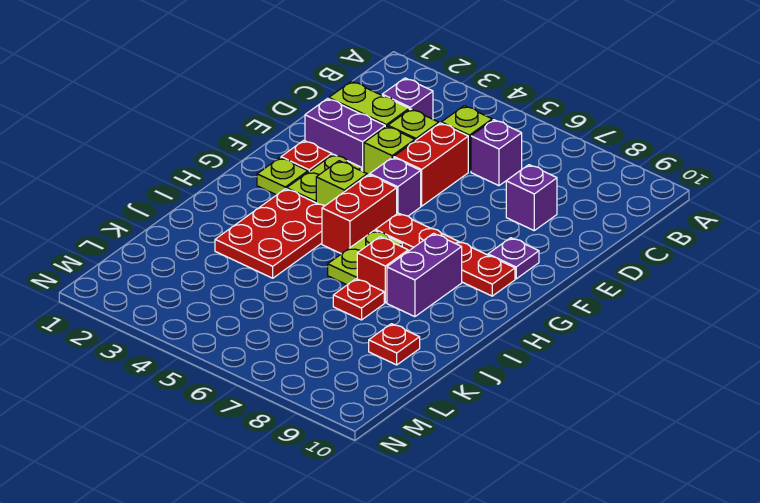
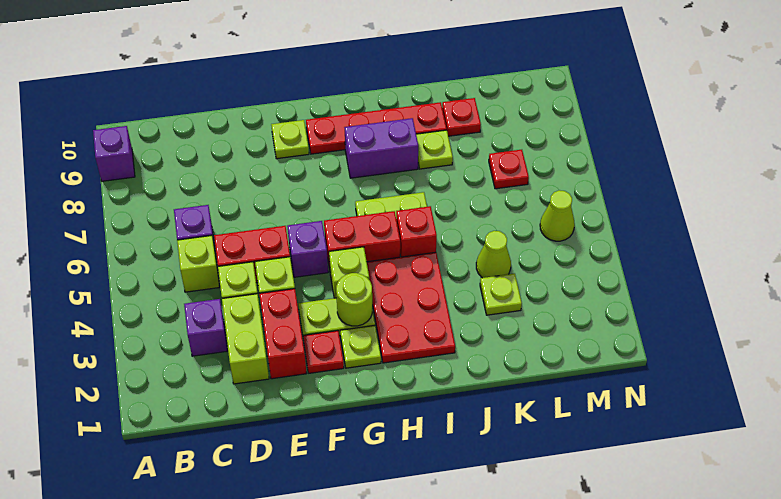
purple 1x1 brick [506,165,557,230] -> purple 1x1 brick moved to [93,126,135,181]
purple 1x2 brick [305,98,385,172] -> red 1x2 brick [259,289,306,379]
purple 1x1 plate [488,238,539,279] -> lime 1x1 plate [271,120,309,159]
none -> lime 1x1 round brick [336,273,372,326]
red 1x4 plate [375,213,515,296] -> red 1x4 plate turned to [306,102,447,154]
red 2x3 plate [215,189,325,278] -> red 2x3 plate turned to [367,252,455,363]
red 1x1 brick [357,237,408,303] -> red 1x1 brick moved to [396,206,437,257]
red 1x1 plate [333,279,384,320] -> red 1x1 plate moved to [489,150,529,189]
none -> lime 1x1 plate [416,130,453,169]
none -> lime 1x1 plate [480,274,522,315]
none -> lime 1x1 cone [476,231,511,278]
none -> lime 1x1 cone [540,190,575,241]

